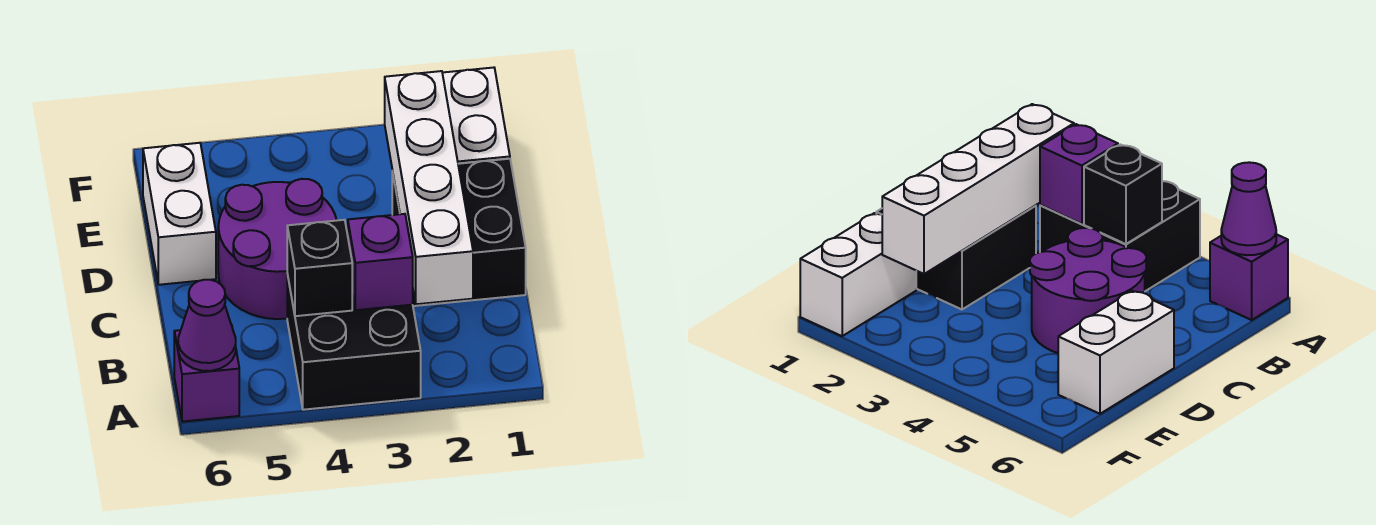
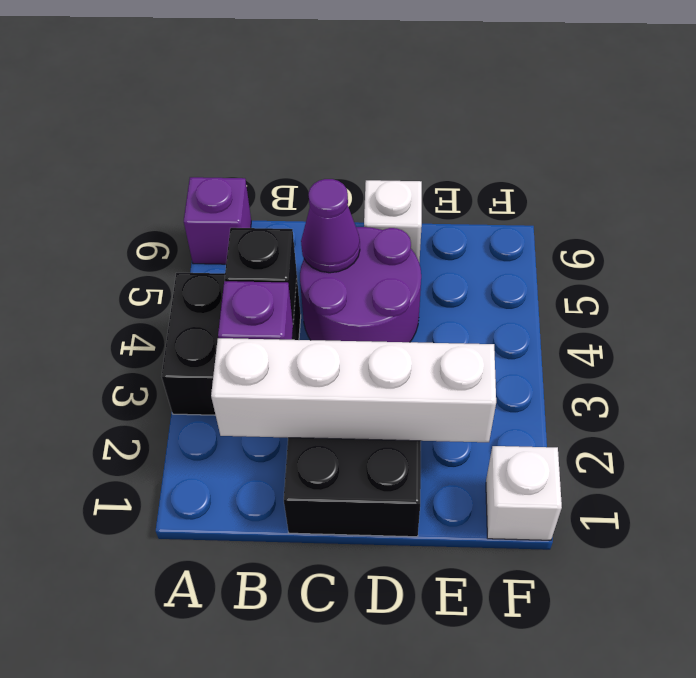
purple 1x1 cone [178,280,236,371] -> purple 1x1 cone moved to [301,179,360,273]
white 1x2 brick [143,143,216,285] -> white 1x1 brick [364,180,422,262]
white 1x2 brick [442,68,510,164] -> white 1x1 brick [486,446,562,540]

